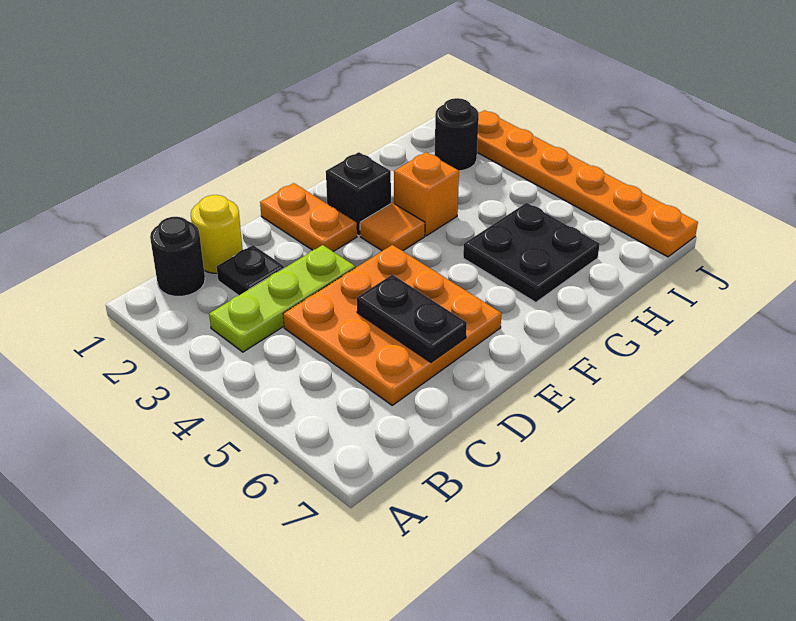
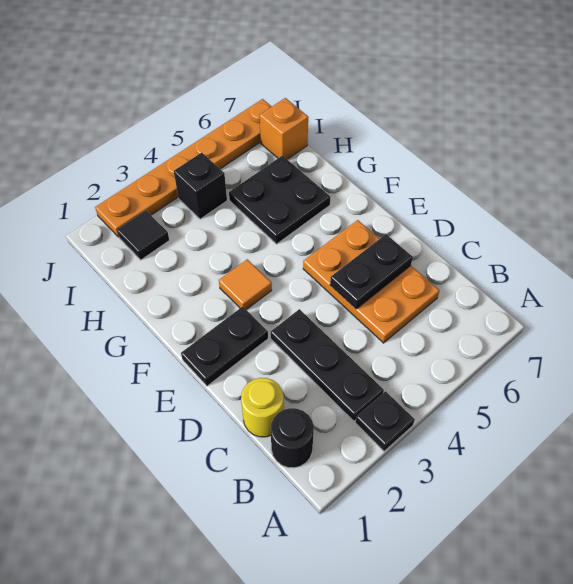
lime 1x3 plate [209,245,355,352] -> black 1x3 plate [271,309,384,421]
black 1x1 plate [217,245,284,296] -> black 1x1 plate moved to [355,391,415,451]
orange 3x3 plate [283,245,502,405] -> orange 2x3 plate [303,220,440,343]
orange 1x2 plate [260,183,357,252] -> black 1x2 plate [181,306,268,386]
black 1x1 brick [326,152,391,236] -> black 1x1 brick moved to [174,153,227,219]
orange 1x1 brick [394,152,459,236] -> orange 1x1 brick moved to [260,98,308,159]
black 1x1 round brick [435,98,479,171] -> black 1x1 tile [117,211,169,260]

